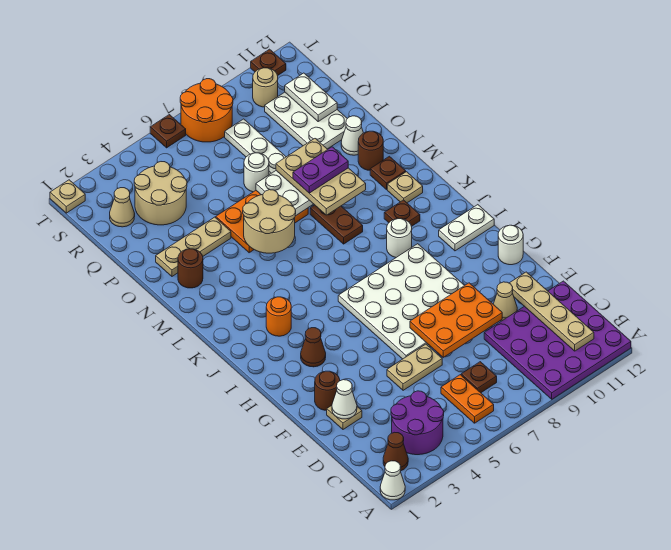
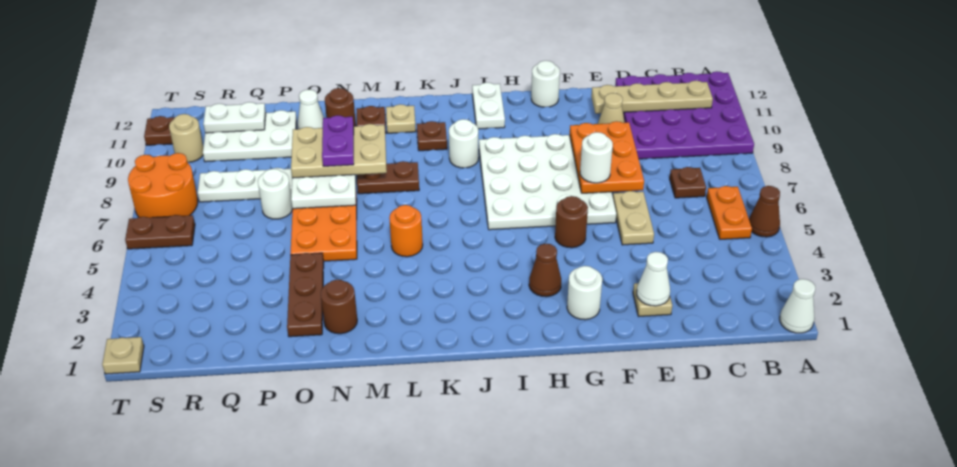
brown 1x1 cone [383,432,408,471] -> brown 1x1 cone moved to [749,186,780,237]
purple 2x2 round brick [391,391,444,455] -> none
orange 1x2 plate [441,375,494,423] -> orange 1x2 plate turned to [707,186,752,239]
brown 1x1 round brick [315,371,340,410] -> brown 1x1 round brick moved to [555,196,588,248]
none -> white 1x1 round brick [580,132,613,183]
none -> white 1x1 round brick [567,266,602,320]
orange 1x1 round brick [266,297,291,336] -> orange 1x1 round brick moved to [389,205,423,257]
tan 2x2 round brick [243,190,296,253] -> none
tan 1x3 plate [156,217,231,276] -> brown 1x3 plate [287,253,324,337]
tan 2x2 round brick [134,162,187,225] -> none
tan 1x1 cone [110,188,135,227] -> none
brown 1x1 plate [150,115,186,148] -> brown 1x2 plate [125,215,195,249]

